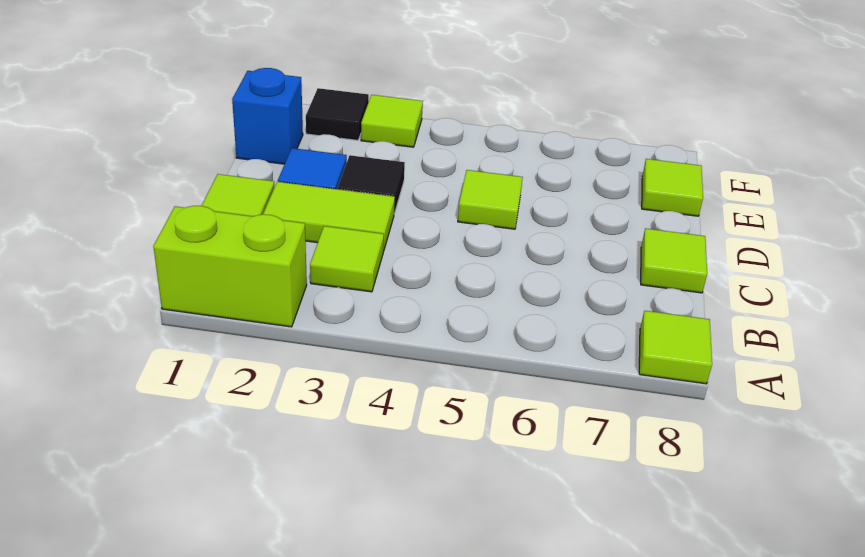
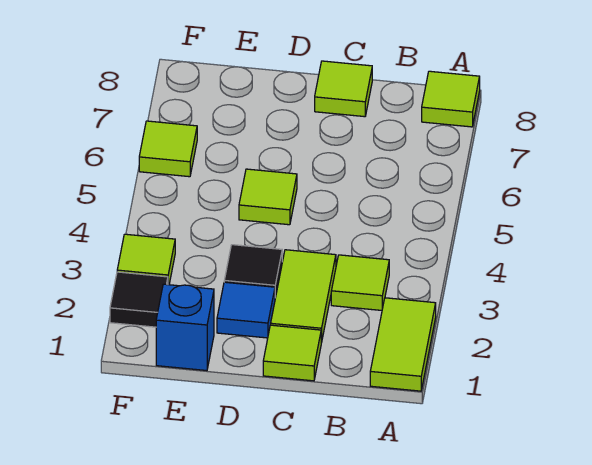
lime 1x2 brick [153,206,307,327] -> lime 1x2 tile [370,298,436,391]
lime 1x1 tile [642,159,703,216] -> lime 1x1 tile moved to [139,121,197,177]

